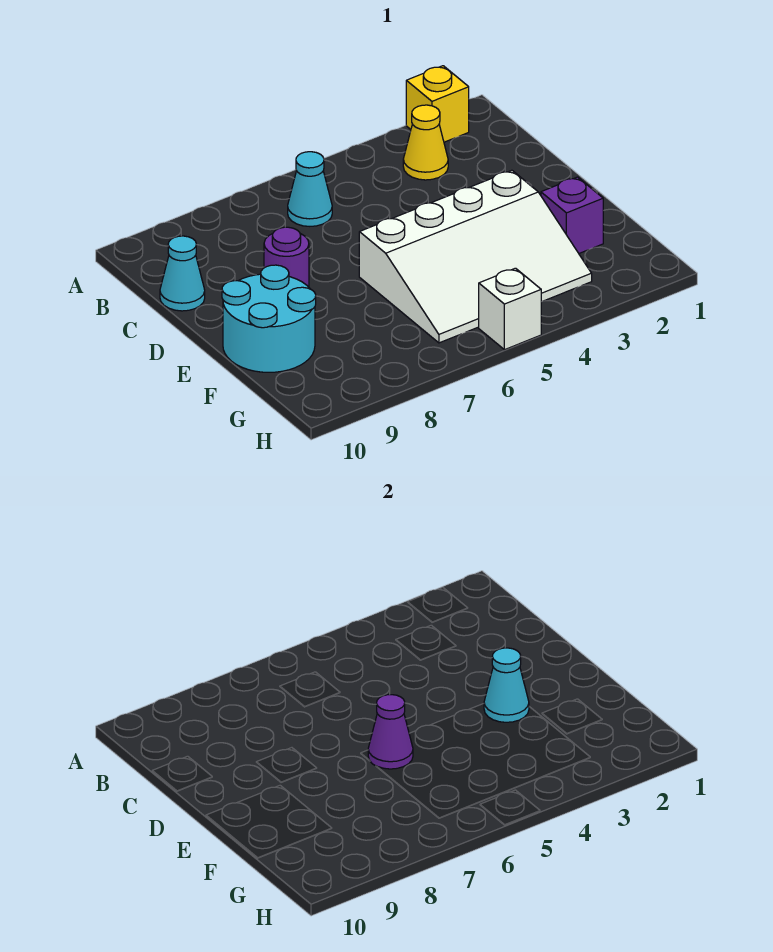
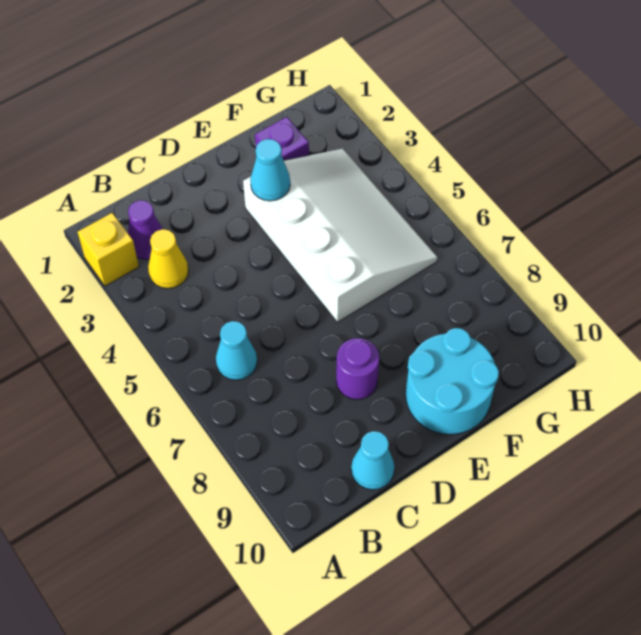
purple 1x1 cone [368,695,413,769] -> purple 1x1 cone moved to [128,200,163,259]
white 1x1 brick [479,268,541,350] -> none

